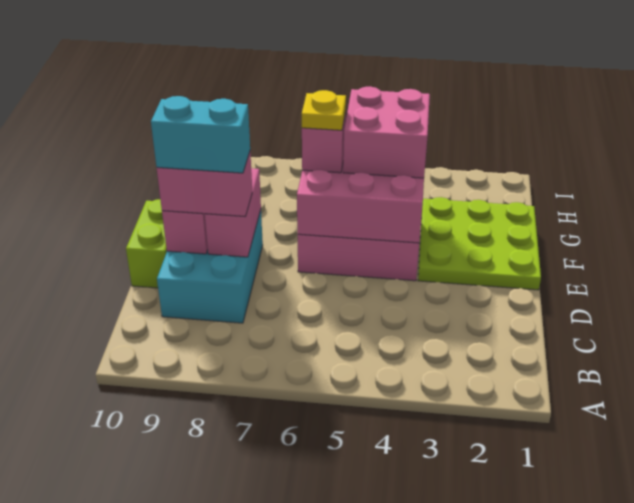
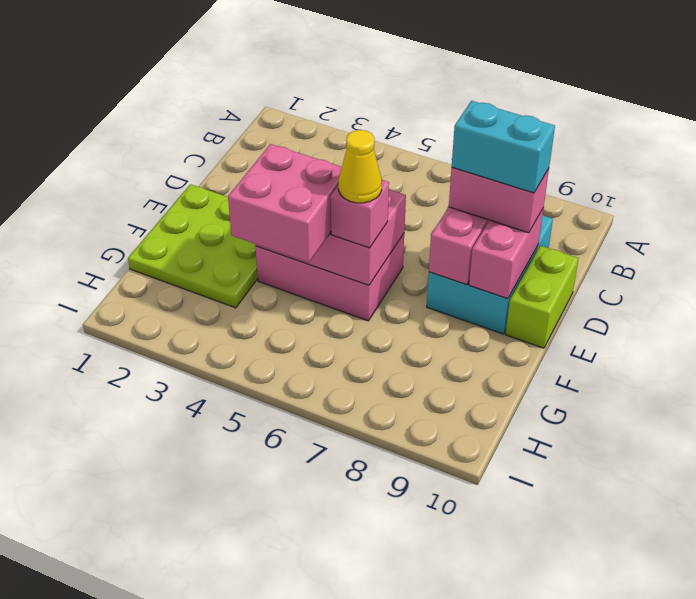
yellow 1x1 plate [302,90,346,130] -> yellow 1x1 cone [338,130,382,203]

